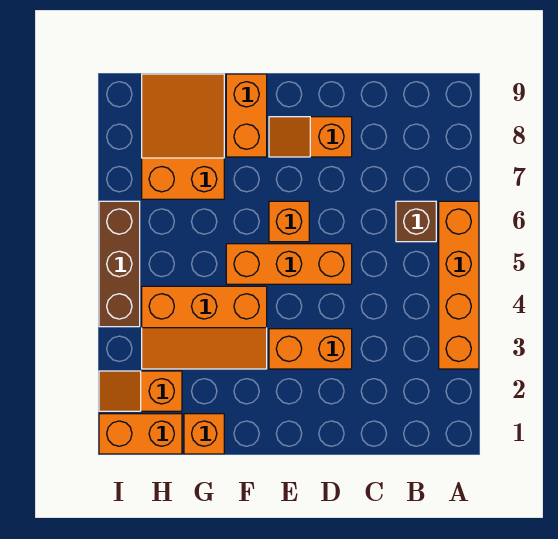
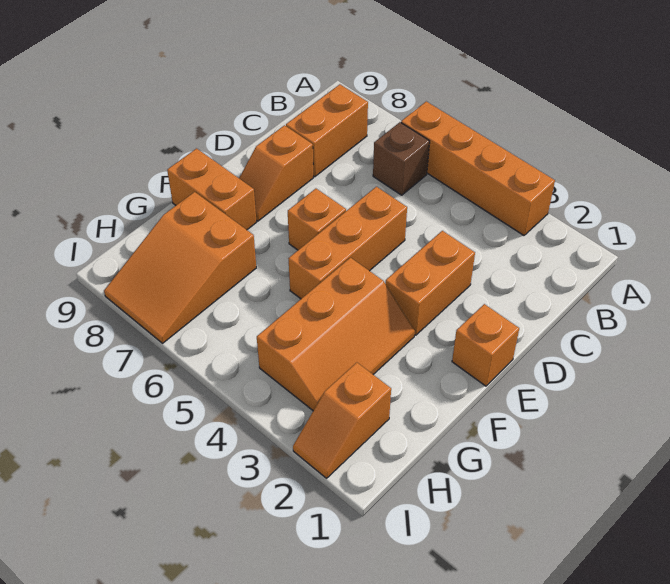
orange 1x1 brick [184,414,224,454] -> orange 1x1 brick moved to [452,304,519,386]
orange 2x3 slope [142,74,224,199] -> orange 2x3 slope turned to [104,192,256,343]
orange 1x2 brick [99,414,182,454] -> orange 1x2 brick moved to [286,84,368,177]
brown 1x3 brick [99,201,140,327] -> none

